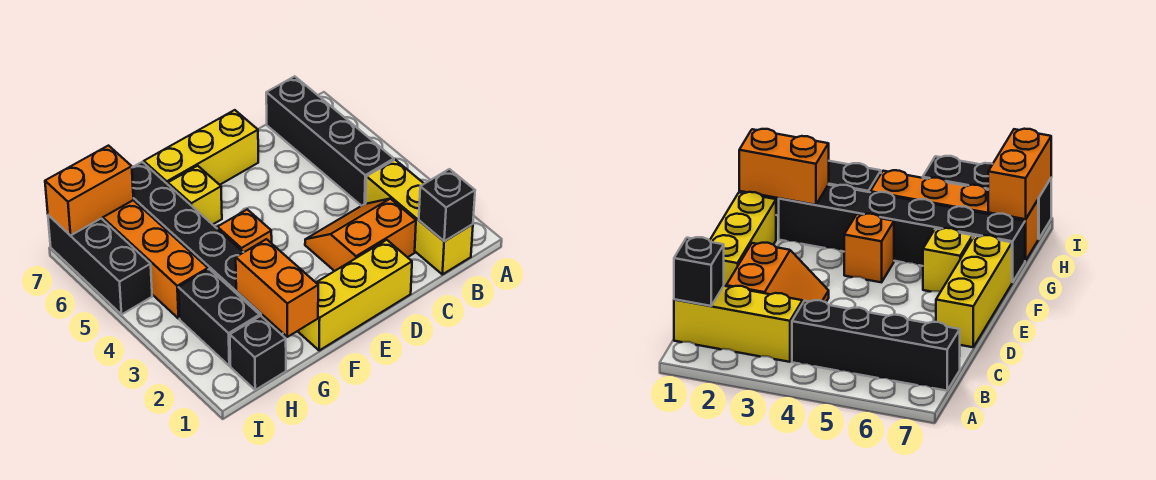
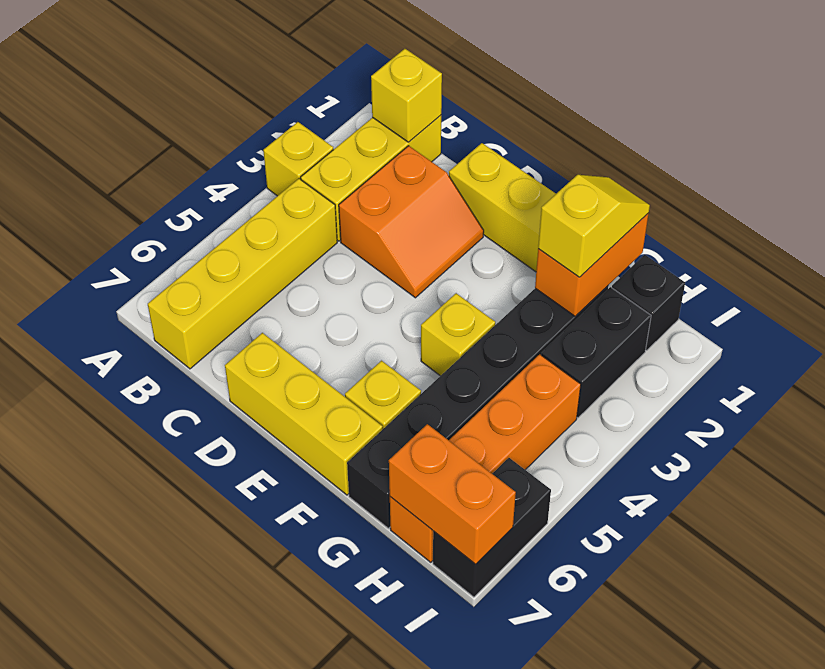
none -> yellow 1x1 brick [263,122,333,196]
black 1x1 brick [419,169,475,241] -> yellow 1x1 brick [371,49,442,142]
black 1x4 brick [266,76,394,206] -> yellow 1x4 brick [148,179,337,369]
orange 2x2 slope [305,199,416,271] -> orange 2x2 slope turned to [339,146,484,298]
orange 1x1 brick [217,209,272,252] -> yellow 1x1 brick [421,293,495,376]
none -> yellow 1x2 slope [538,175,650,277]
black 1x3 brick [48,215,152,314] -> black 1x2 brick [433,458,551,597]

